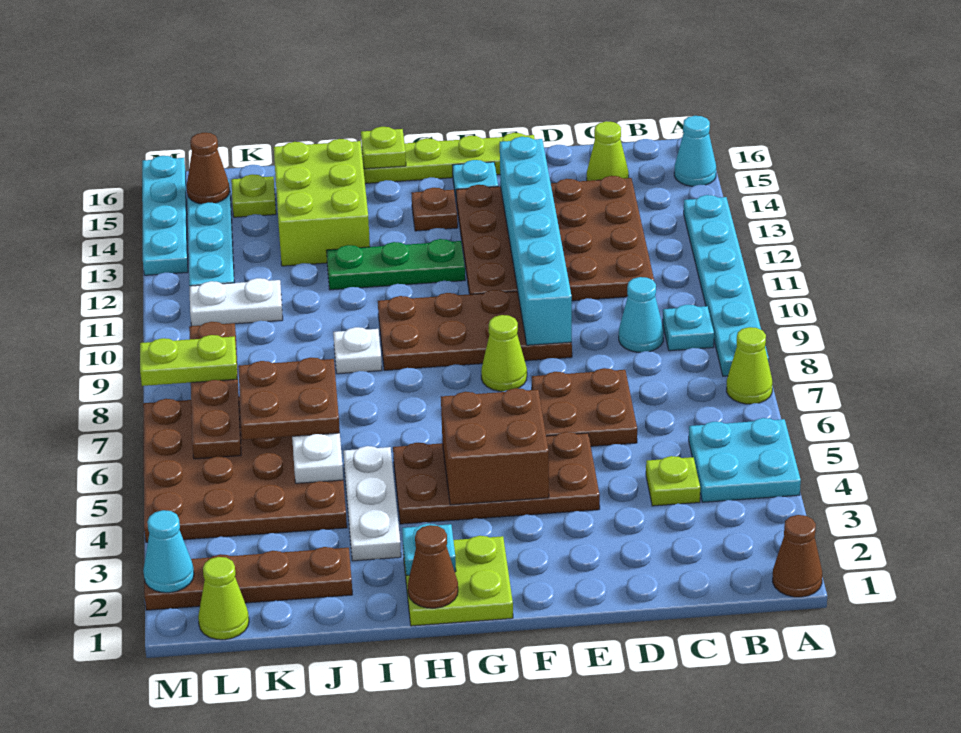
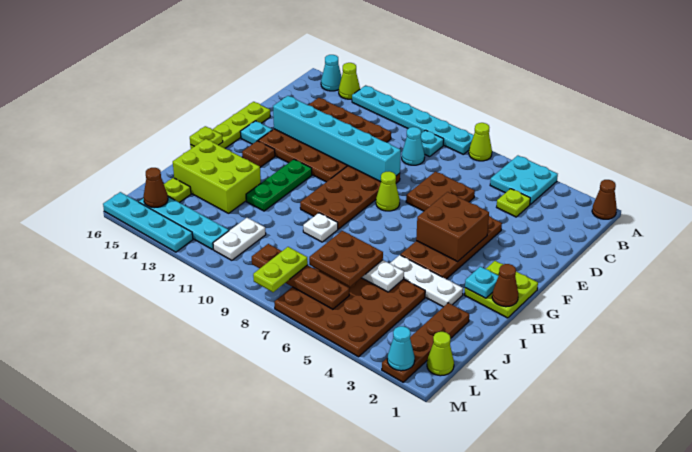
lime 1x1 cone [587,121,629,181] -> lime 1x1 cone moved to [339,63,360,99]

